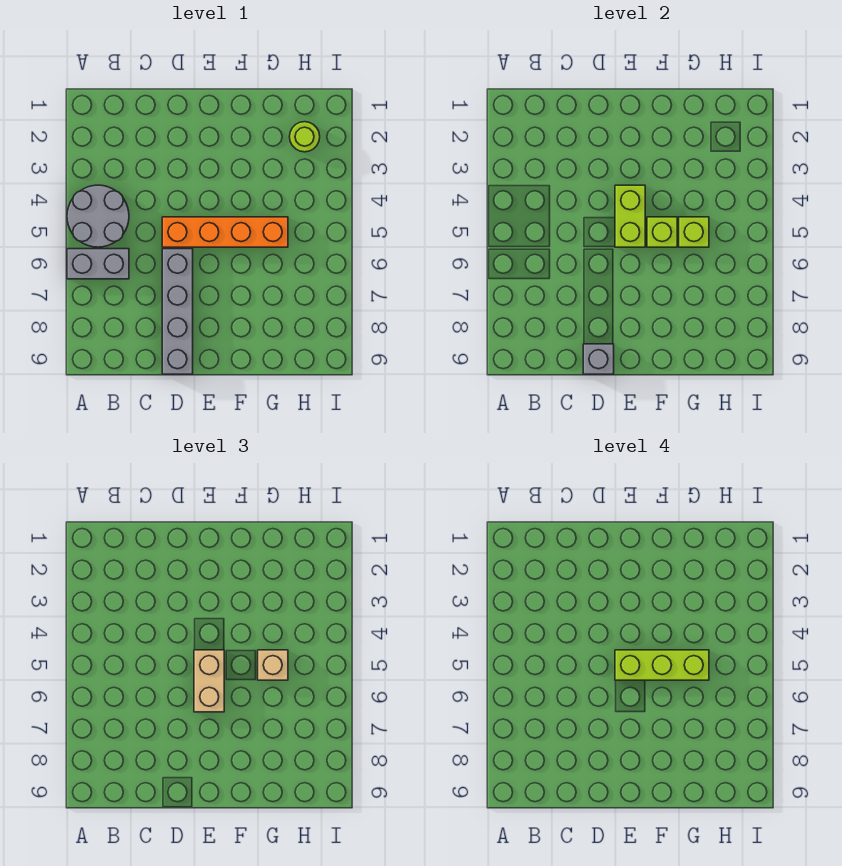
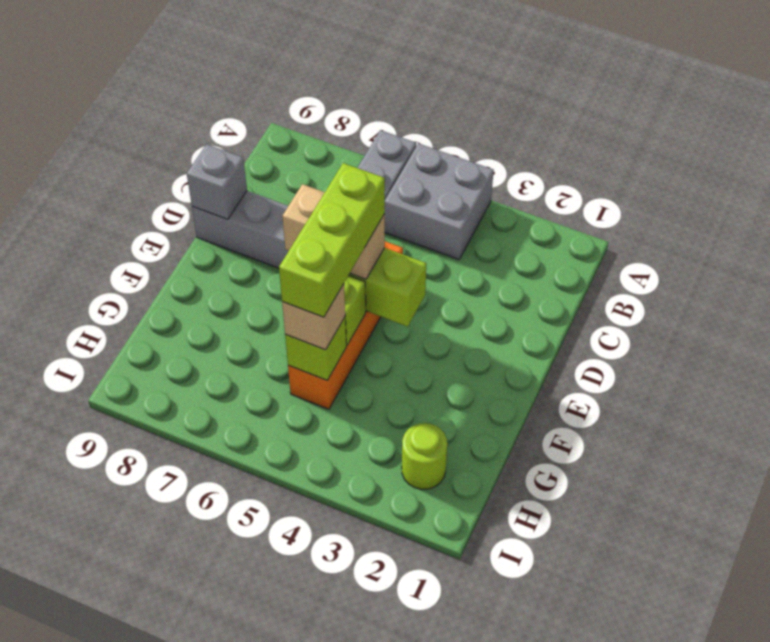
grey 2x2 round brick [67,185,129,247] -> grey 2x2 brick [385,143,494,260]

